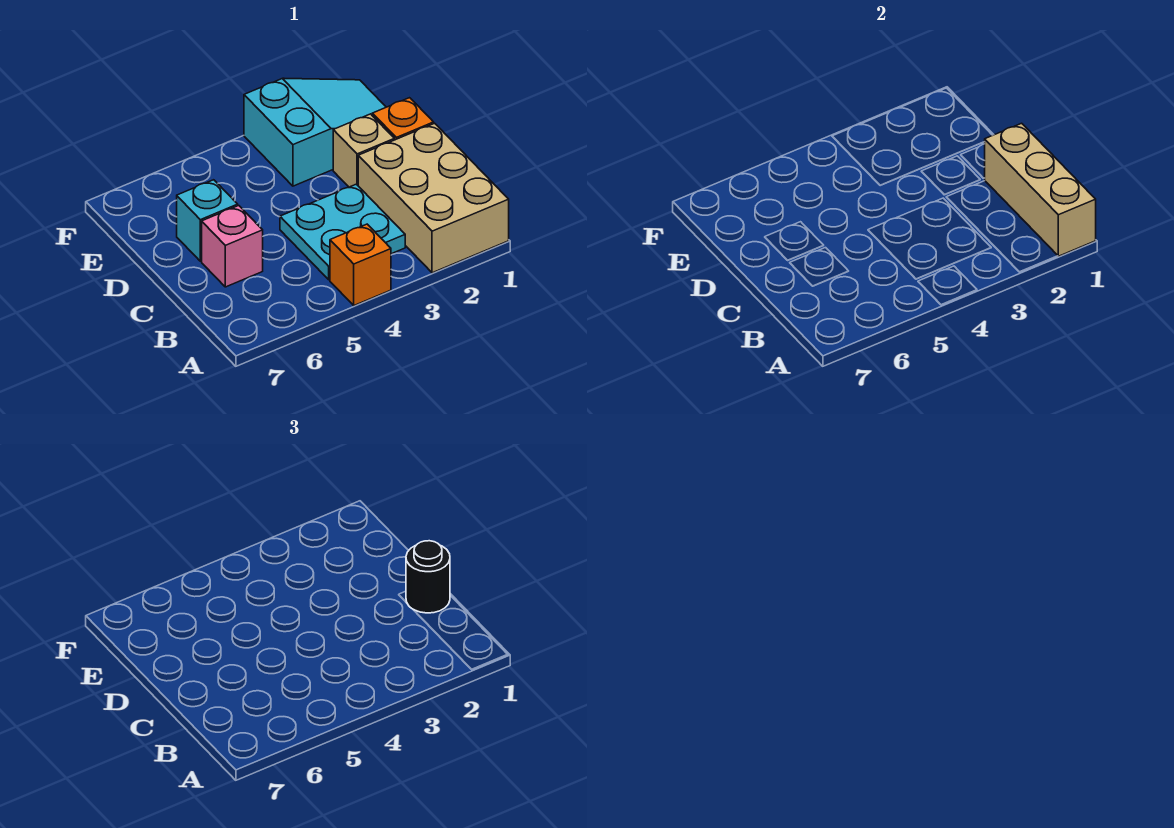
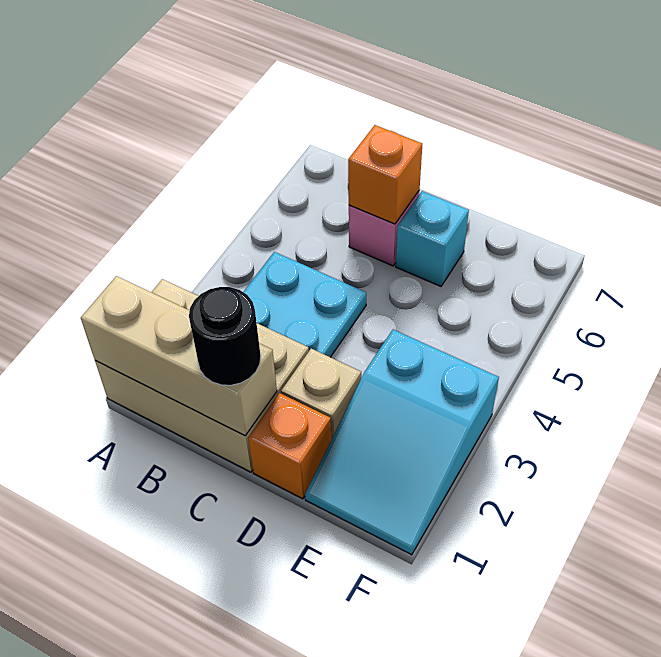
orange 1x1 brick [330,224,391,305] -> orange 1x1 brick moved to [348,125,422,224]

